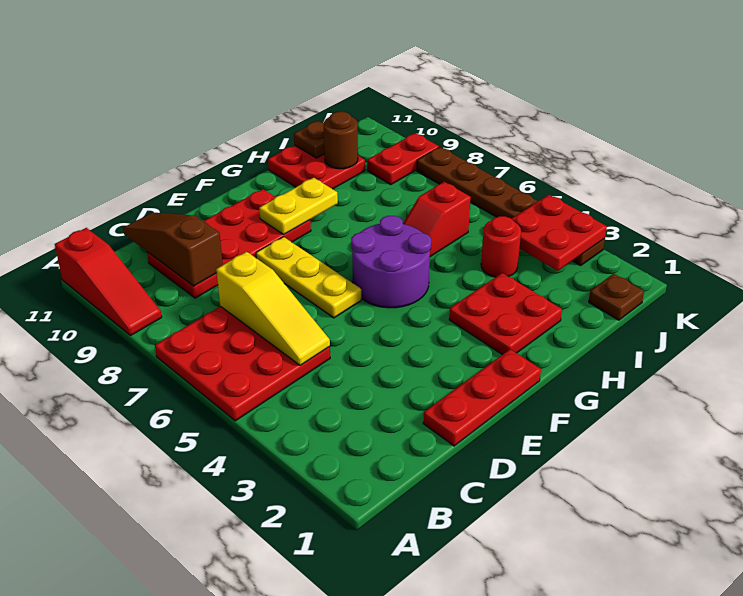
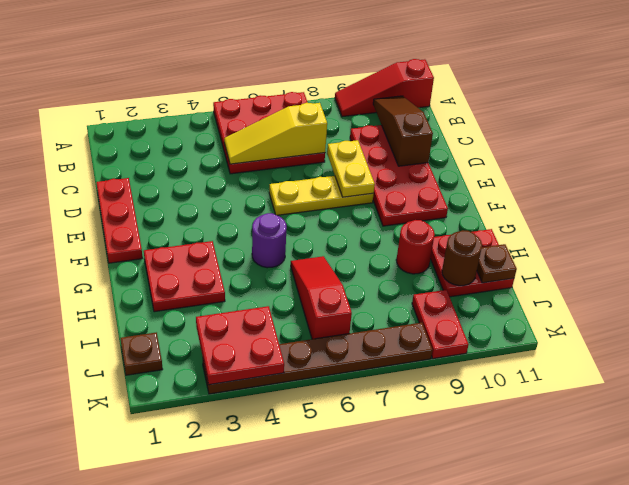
brown 1x3 slope [123,212,223,286] -> brown 1x3 slope turned to [373,96,433,166]
purple 2x2 round brick [351,216,431,308] -> purple 1x1 round brick [252,213,287,268]
yellow 1x2 plate [259,178,338,234] -> yellow 1x2 plate moved to [327,140,375,197]
red 1x2 slope [403,182,471,257] -> red 1x3 slope [291,256,352,339]
red 1x1 round brick [481,216,521,277] -> red 1x1 round brick moved to [396,220,435,274]

